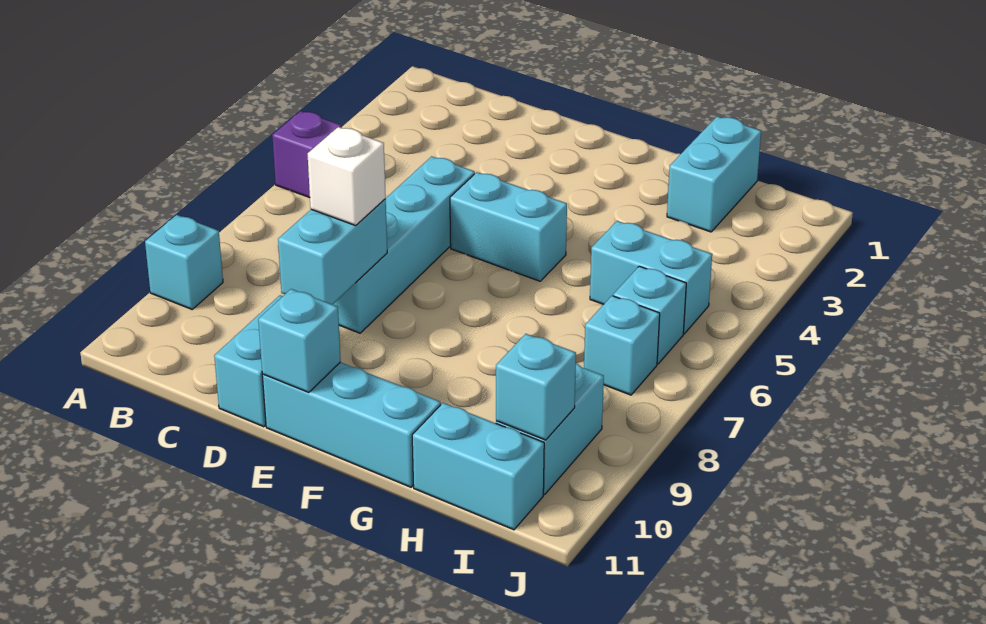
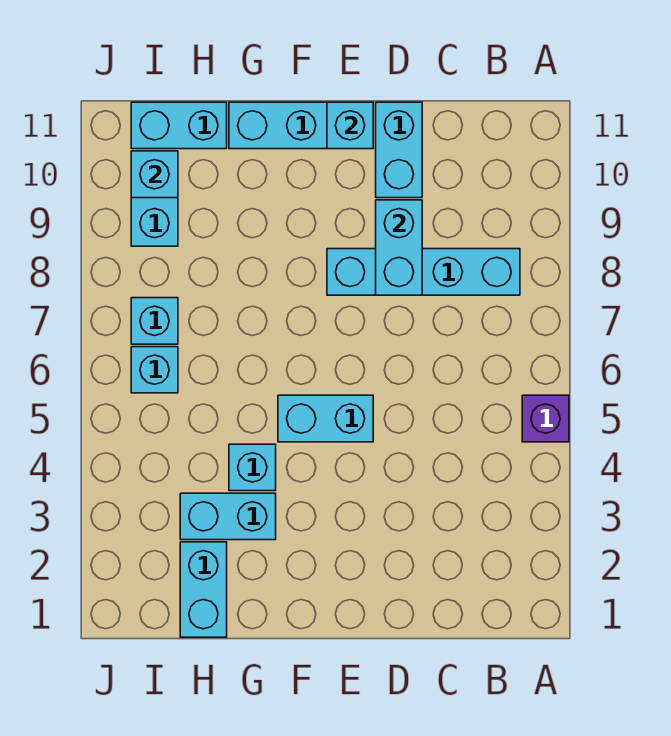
cyan 1x1 brick [145,215,223,309] -> cyan 1x1 brick moved to [229,444,276,491]
cyan 1x4 brick [333,156,475,333] -> cyan 1x4 brick turned to [327,249,520,295]
white 1x1 brick [308,127,386,226] -> none
cyan 1x2 brick [590,221,712,334] -> cyan 1x2 brick moved to [180,493,276,540]

